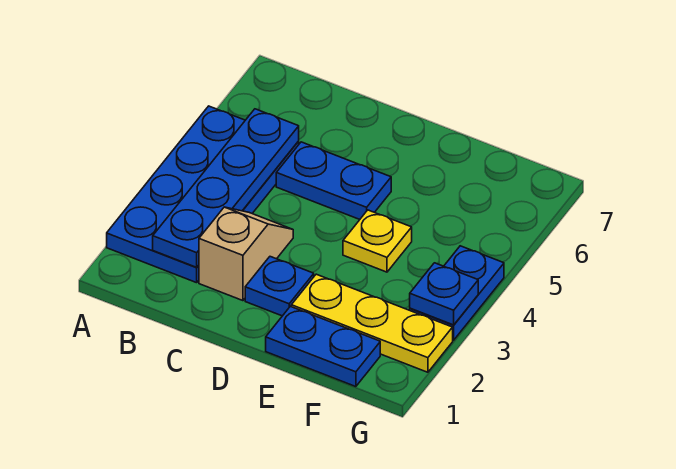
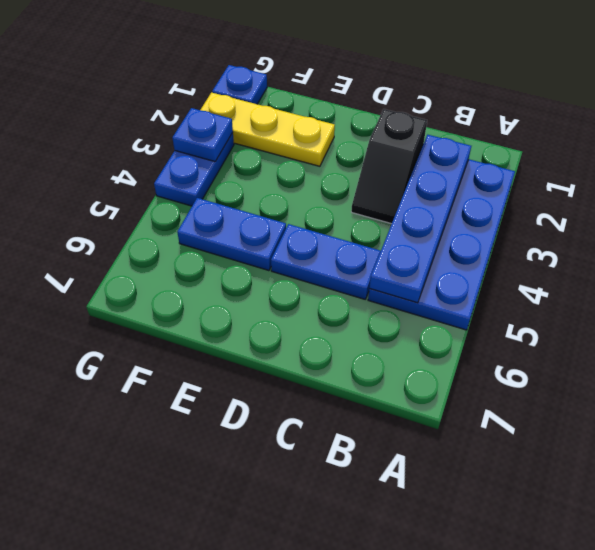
tan 1x2 slope [199,207,293,301] -> black 1x2 slope [351,109,427,224]
blue 1x1 plate [245,257,314,316] -> blue 1x1 plate moved to [212,65,267,104]
blue 1x2 plate [266,306,380,387] -> blue 1x2 plate moved to [177,198,286,271]
yellow 1x1 plate [343,210,412,272] -> none

